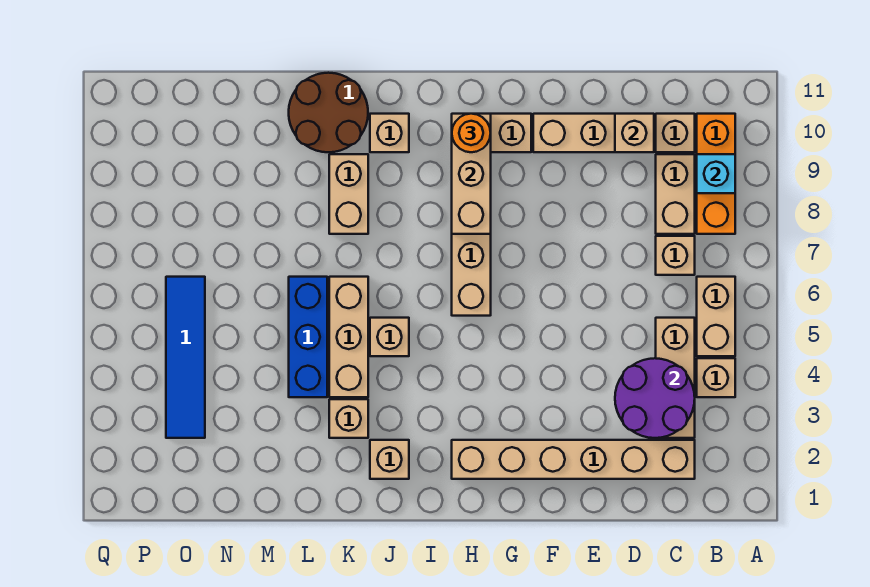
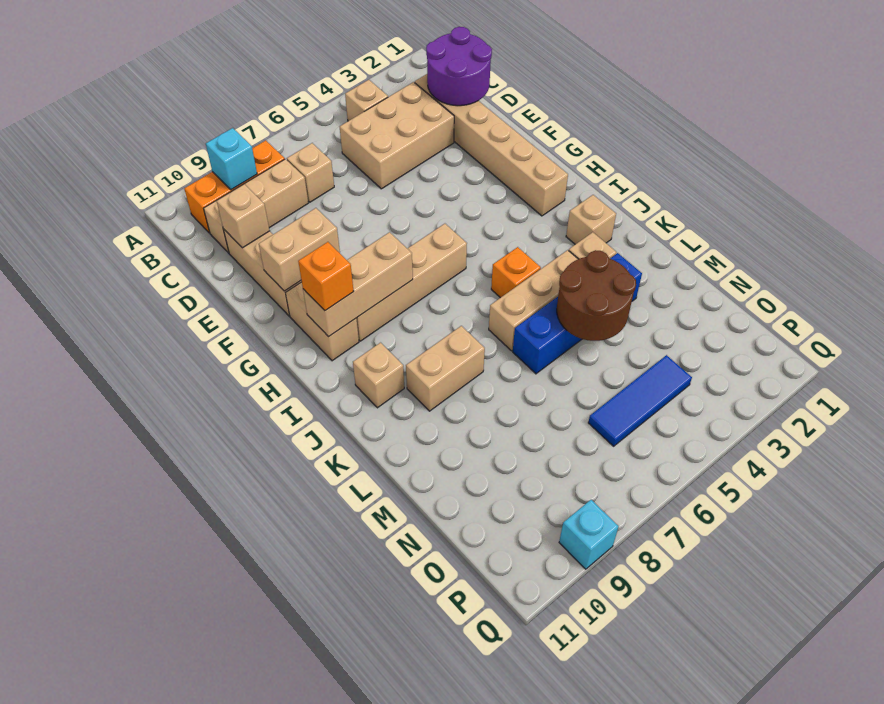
tan 1x2 brick [697,277,735,356] -> tan 1x2 brick moved to [259,208,340,291]
tan 1x3 brick [656,318,695,438] -> tan 2x3 brick [340,82,454,189]
purple 2x2 round brick [615,358,695,438] -> purple 2x2 round brick moved to [426,27,492,106]
orange 1x1 round brick [452,114,491,152] -> orange 1x1 brick [298,242,354,311]
tan 1x1 brick [370,318,409,356] -> orange 1x1 brick [491,247,541,298]
brown 2x2 round brick [289,73,368,152] -> brown 2x2 round brick moved to [557,250,636,341]
blue 1x3 brick [289,277,327,397] -> blue 1x4 brick [513,253,642,374]
blue 1x4 tile [166,277,205,438] -> blue 1x3 tile [588,355,692,446]
none -> cyan 1x1 brick [559,500,619,569]

